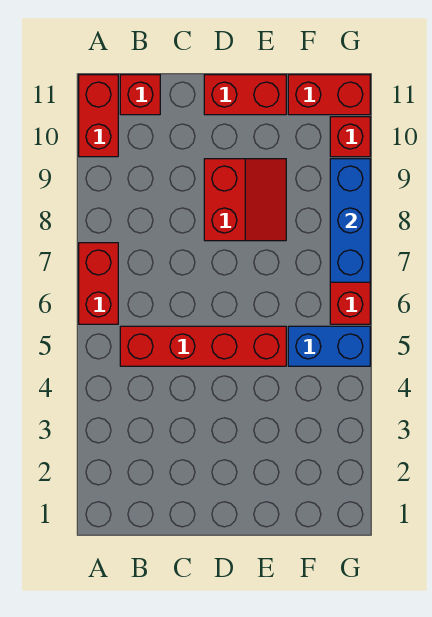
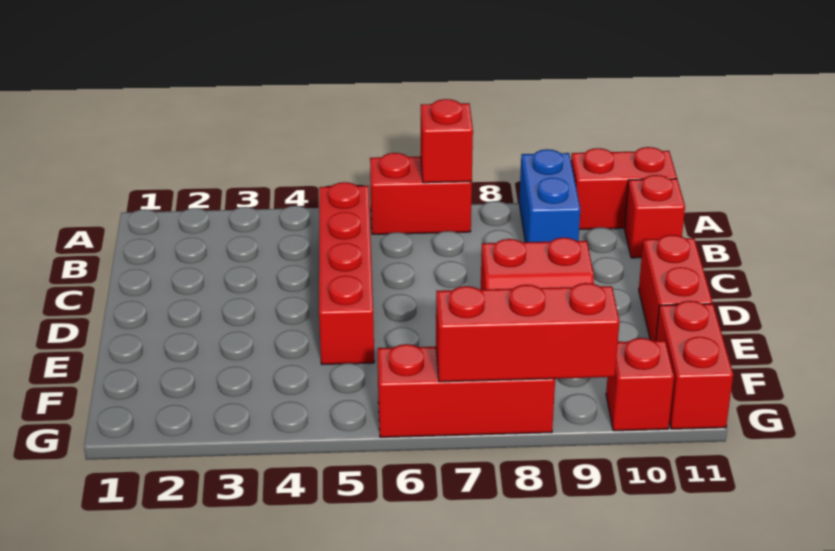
none -> red 1x1 brick [421,99,473,183]
blue 1x2 brick [288,326,370,366] -> blue 1x2 brick moved to [519,149,580,242]
blue 1x3 brick [330,159,370,282] -> red 1x3 brick [436,283,620,382]

